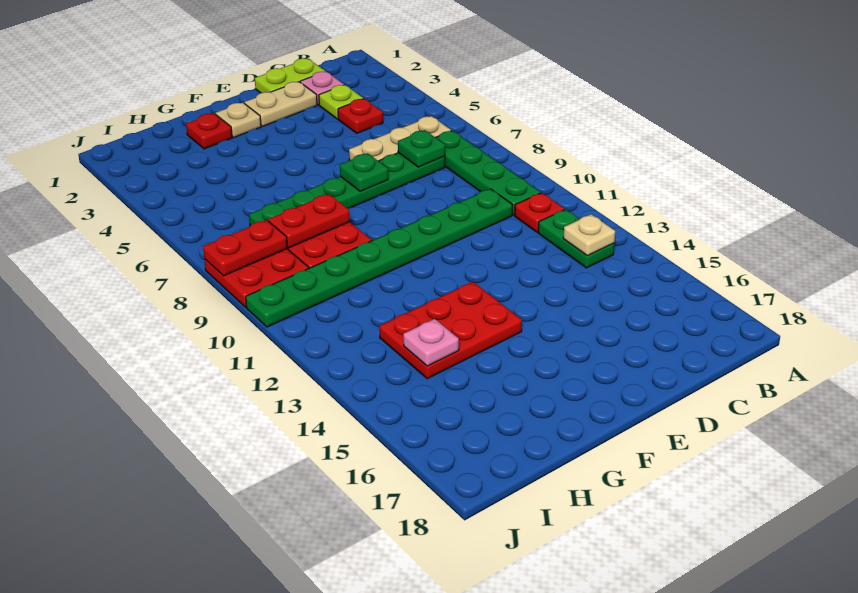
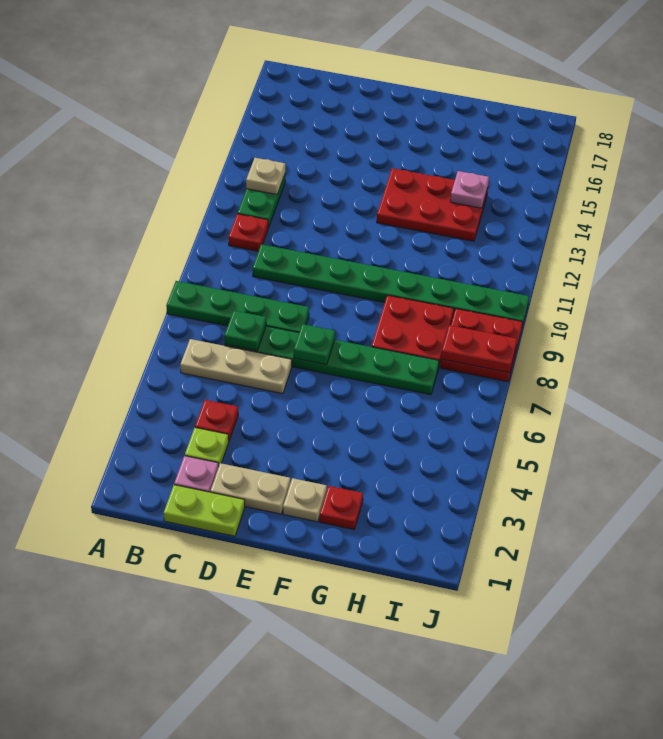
green 1x4 plate [436,131,541,215] -> green 1x4 plate turned to [166,281,309,332]
red 1x2 plate [268,194,350,248] -> none

